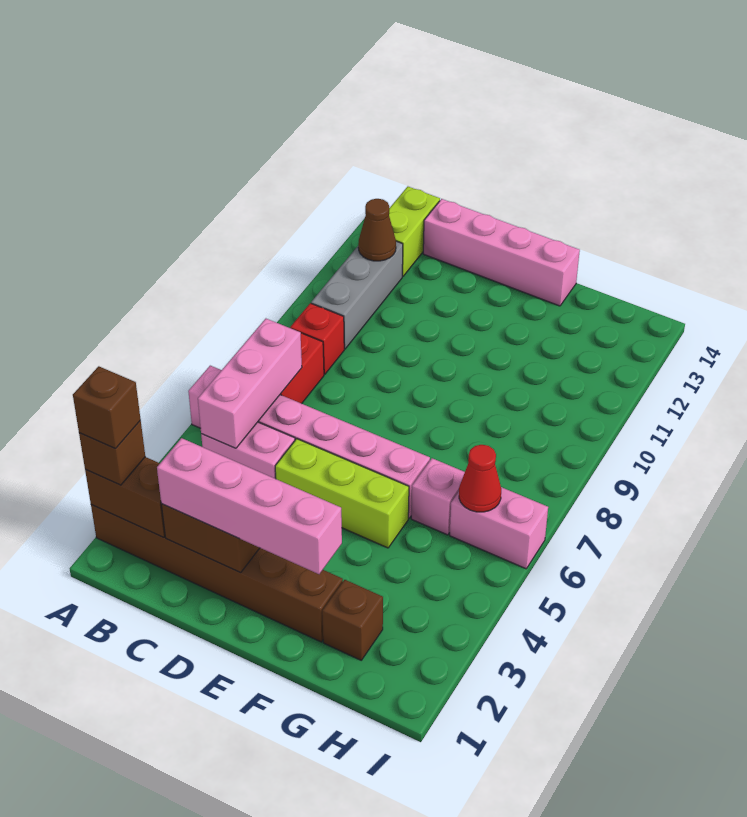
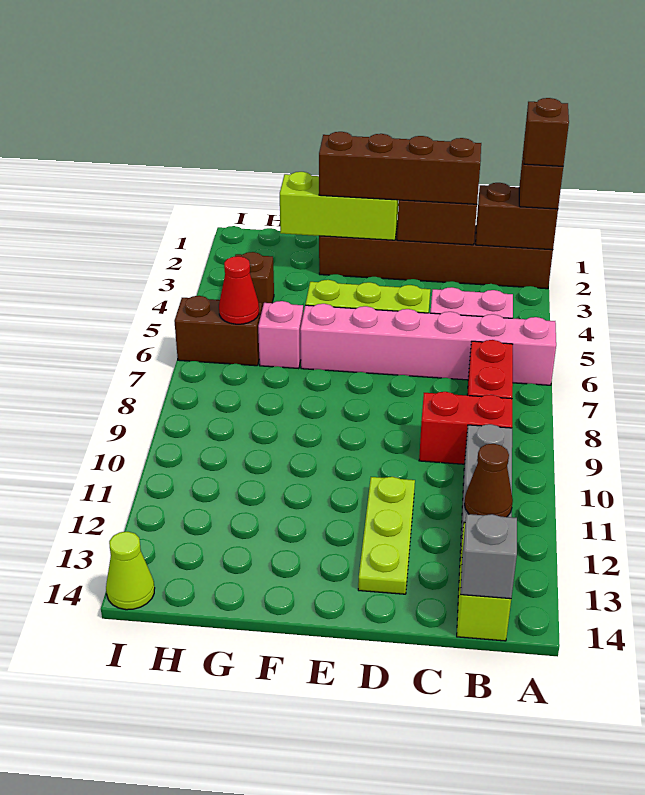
pink 1x3 brick [198,319,302,448] -> none
red 1x1 brick [290,303,344,374] -> red 1x2 brick [419,392,512,464]
none -> grey 1x1 brick [461,514,517,599]
pink 1x4 brick [157,438,342,574] -> brown 1x4 brick [319,132,481,204]
pink 1x4 brick [423,199,580,306] -> none
none -> lime 1x3 plate [358,477,415,594]
none -> lime 1x3 brick [280,172,398,240]
brown 1x1 brick [322,580,383,660] -> brown 1x1 brick moved to [235,252,274,308]
pink 1x2 brick [450,487,548,569] -> brown 1x2 brick [174,296,262,366]
none -> lime 1x1 cone [106,532,155,610]

